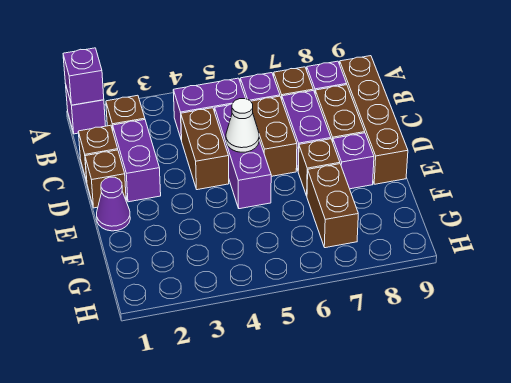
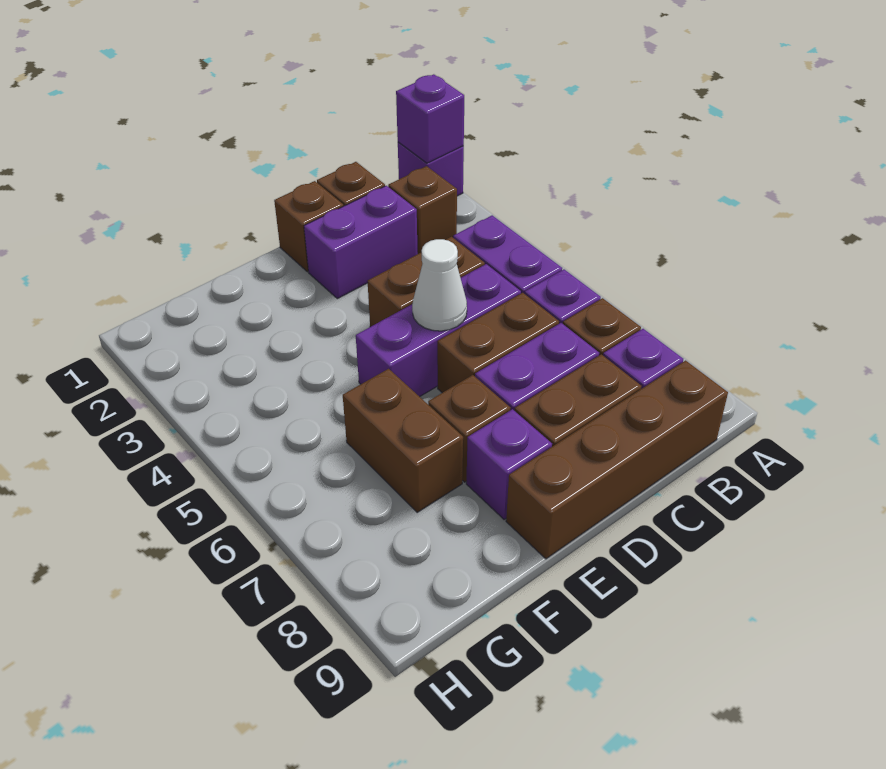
purple 1x1 cone [97,177,130,231] -> none
brown 1x2 brick [307,164,358,248] -> brown 1x2 brick turned to [343,369,463,512]

